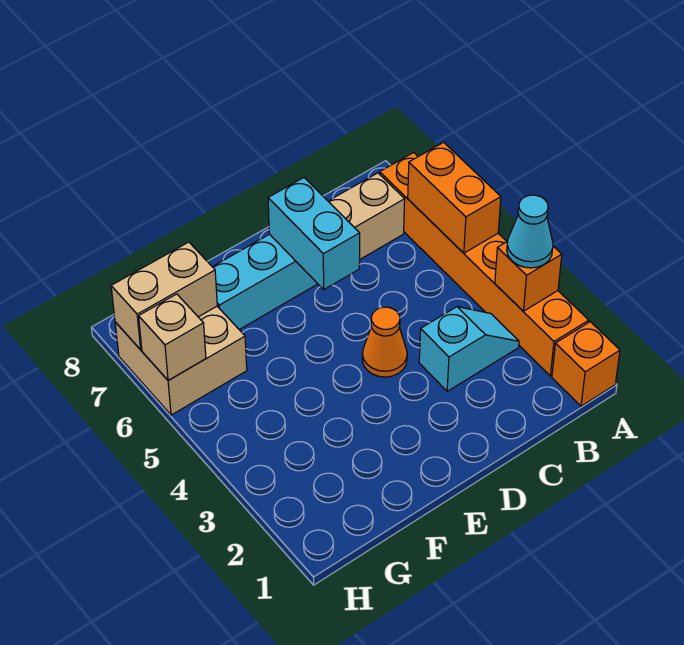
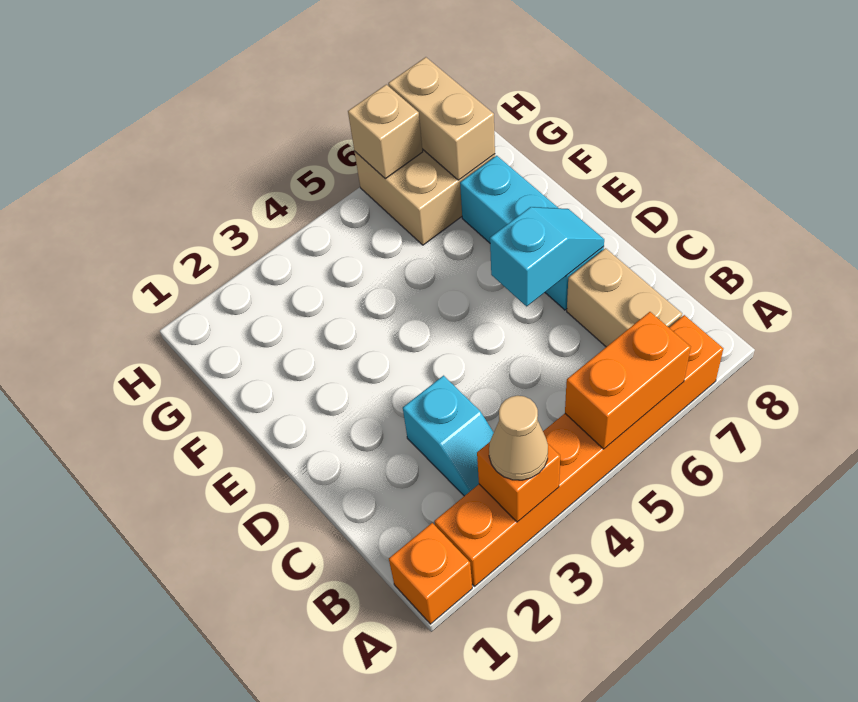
cyan 1x1 cone [507,195,553,268] -> tan 1x1 cone [489,396,548,480]
orange 1x1 cone [362,307,407,377] -> none
cyan 1x2 brick [268,178,360,289] -> cyan 1x2 slope [490,207,604,306]

